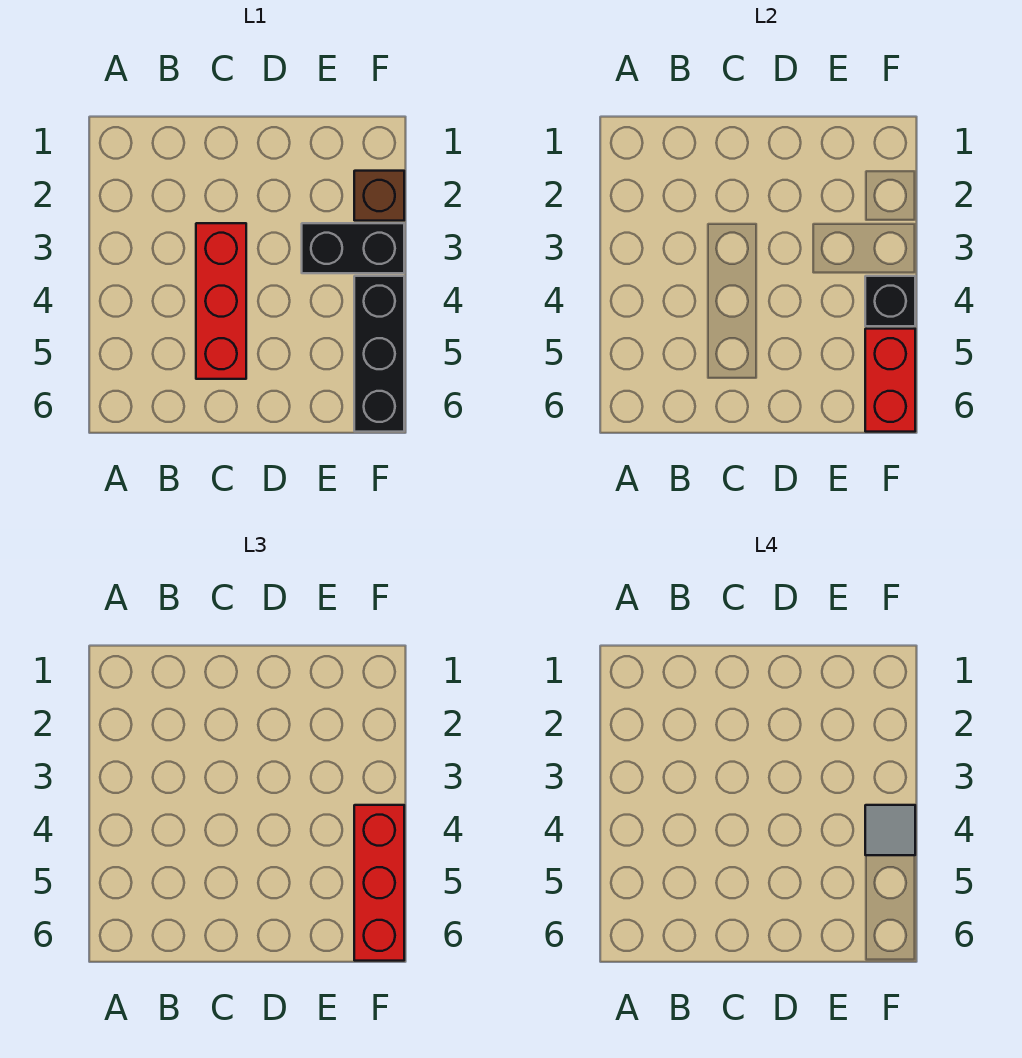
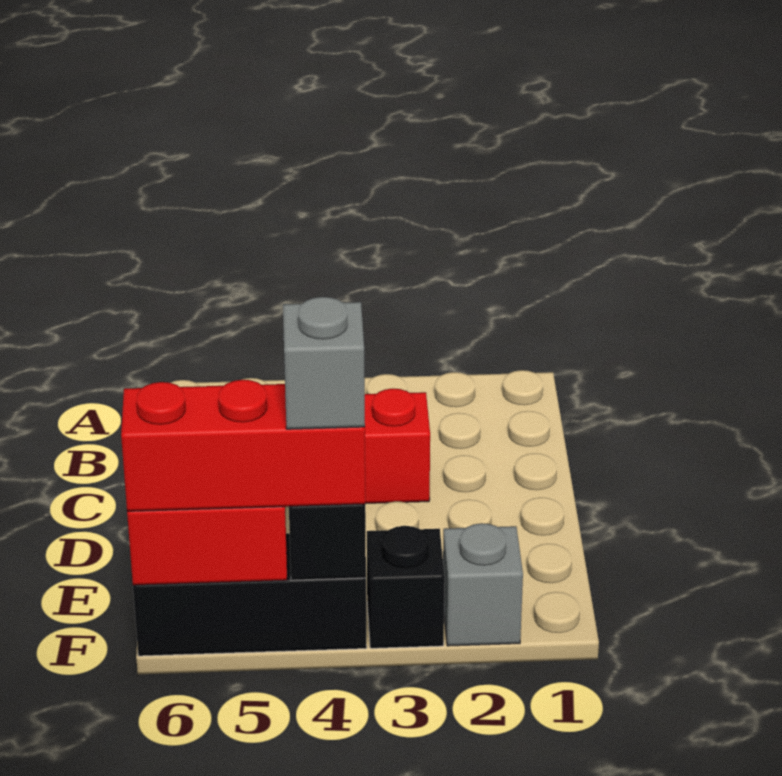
black 1x2 brick [302,223,404,273] -> black 1x1 brick [367,526,445,648]
brown 1x1 brick [354,171,404,221] -> grey 1x1 brick [443,523,523,646]
grey 1x1 tile [865,805,915,855] -> grey 1x1 brick [283,297,365,429]

